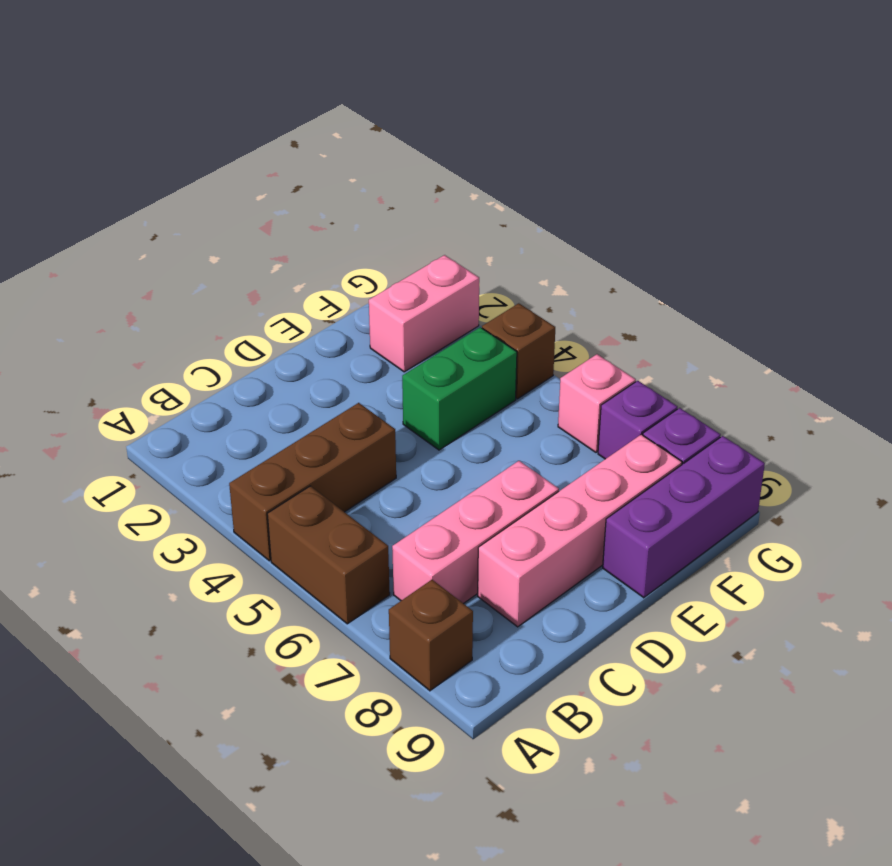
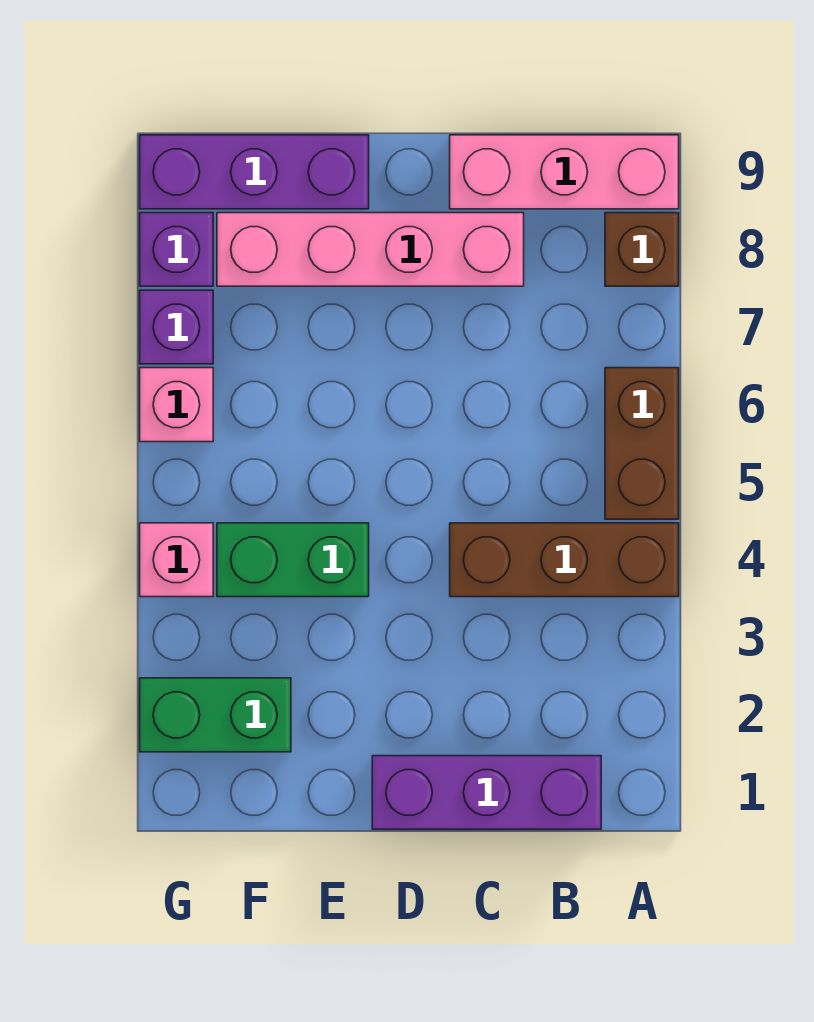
none -> purple 1x3 brick [372,756,601,829]
pink 1x3 brick [392,461,559,604] -> pink 1x3 brick moved to [450,135,679,209]
pink 1x2 brick [369,255,479,372] -> green 1x2 brick [140,678,291,752]
brown 1x1 brick [482,303,555,399] -> pink 1x1 brick [140,523,213,597]

